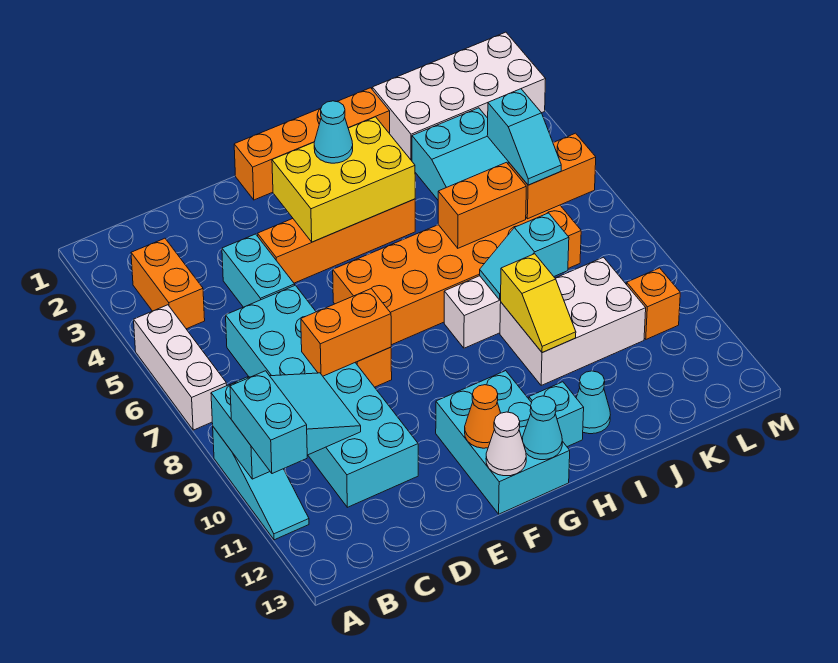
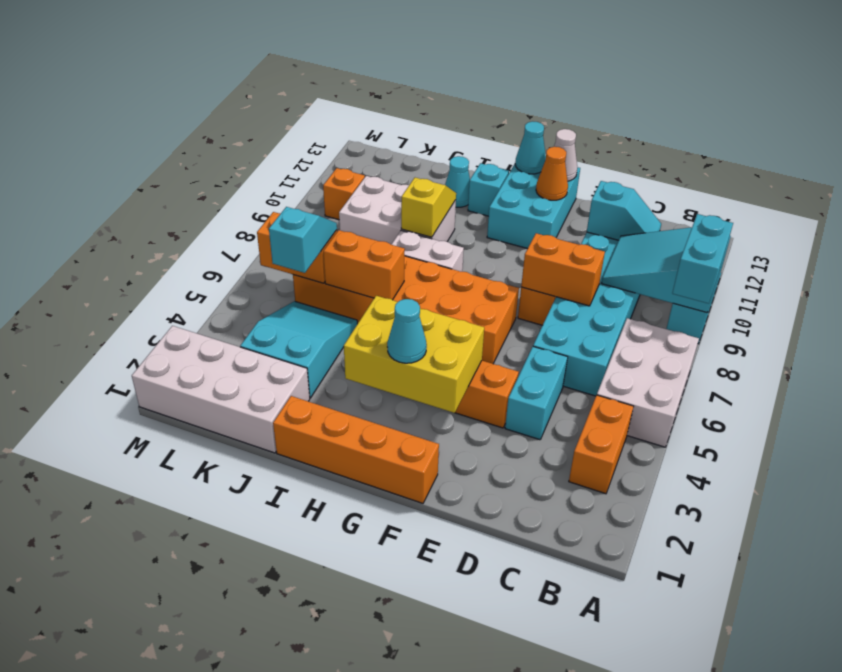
white 1x3 brick [134,305,227,430] -> white 2x3 brick [597,318,699,447]
cyan 1x2 brick [230,371,307,474] -> cyan 1x2 brick moved to [672,214,733,304]
cyan 1x2 slope [480,213,569,300] -> cyan 1x2 slope moved to [587,181,661,240]

